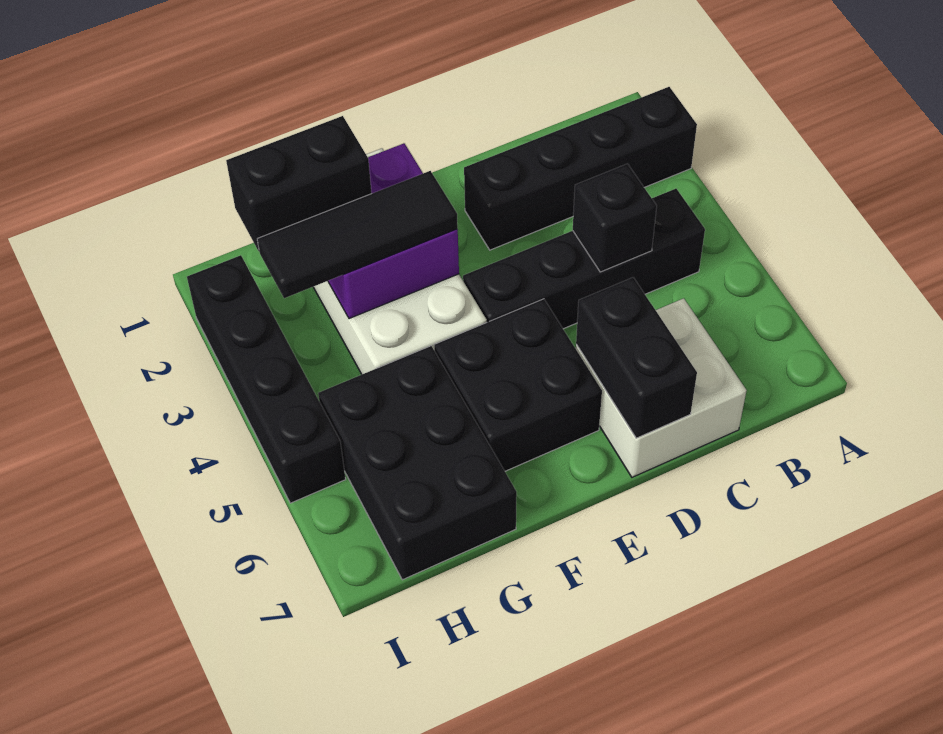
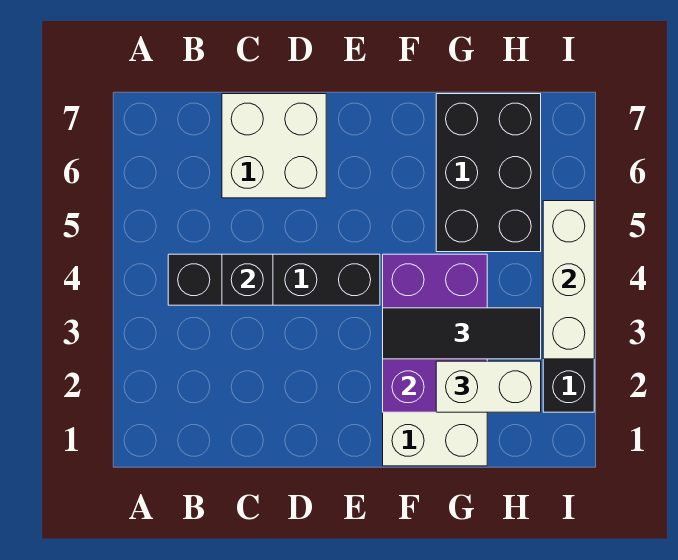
black 1x4 brick [464,87,697,250] -> none
black 1x2 brick [576,277,697,438] -> none
black 2x2 brick [434,299,602,471] -> none
purple 2x2 brick [328,143,459,319] -> purple 2x3 brick [383,254,487,412]
black 1x2 brick [226,116,372,251] -> white 1x2 brick [436,361,541,412]
none -> white 1x3 brick [543,201,594,359]

